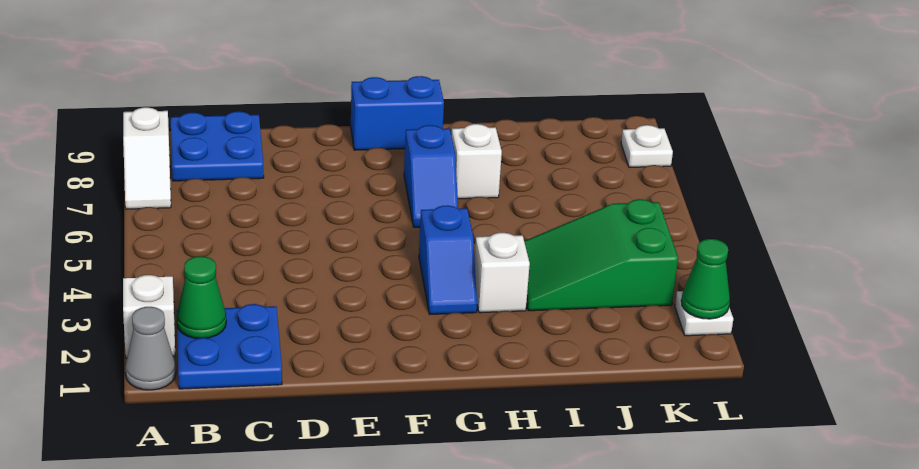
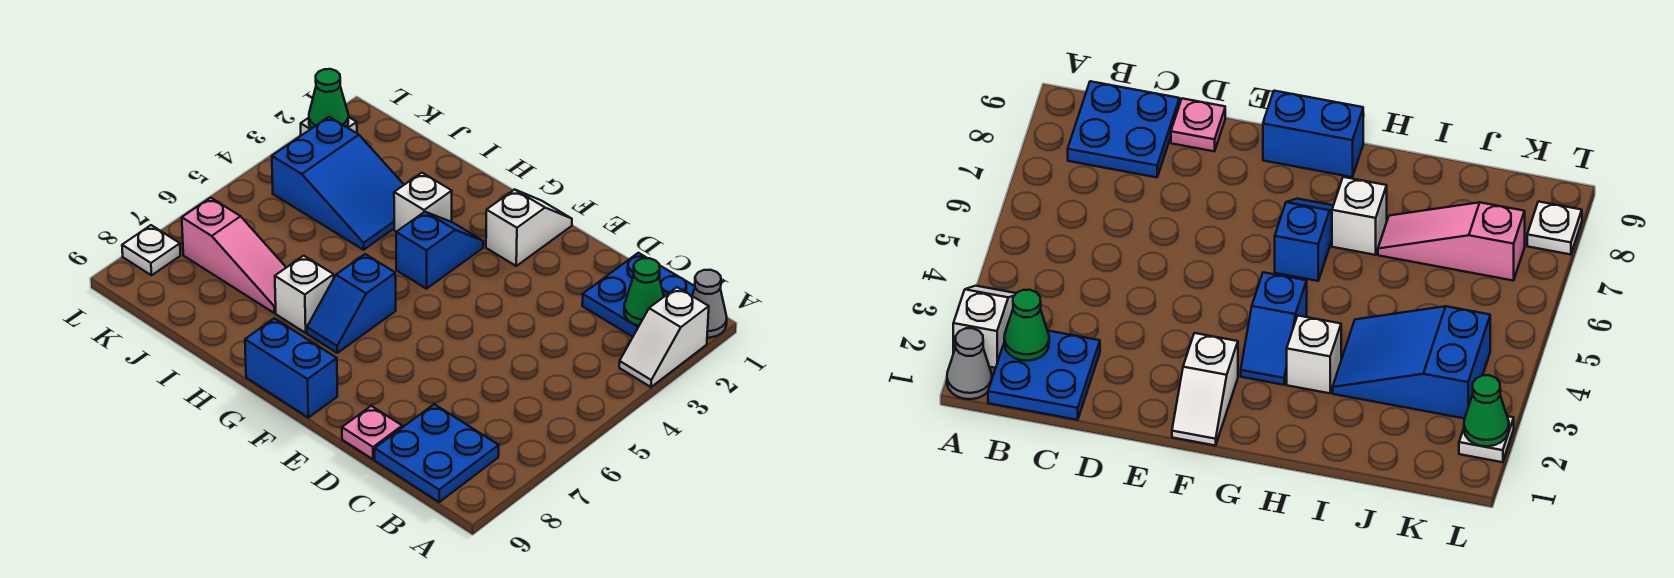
white 1x2 slope [123,107,171,209] -> white 1x2 slope moved to [486,189,572,266]
none -> pink 1x1 plate [342,406,402,459]
blue 1x2 slope [404,125,458,227] -> blue 1x2 slope turned to [307,254,396,353]
green 2x3 slope [524,199,678,311] -> blue 2x3 slope [272,117,404,250]
none -> pink 1x3 slope [182,198,286,313]

